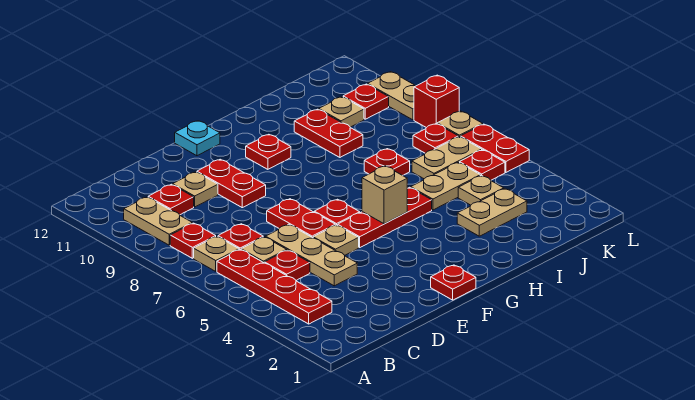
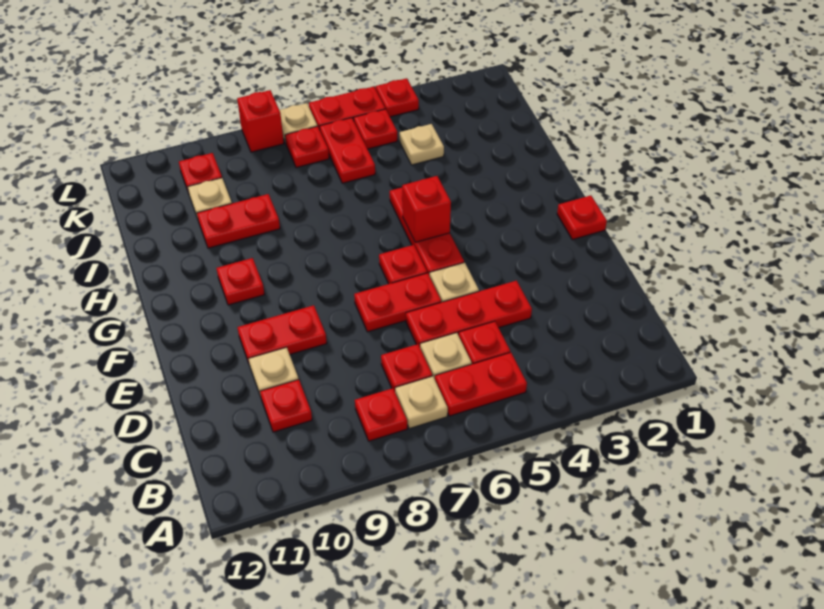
red 1x4 plate [217,250,332,324] -> red 1x2 plate [435,352,527,416]
tan 1x2 plate [124,197,192,245] -> none
tan 1x3 plate [266,224,357,286] -> red 1x3 plate [406,281,532,347]
cyan 1x1 plate [175,121,220,156] -> none
tan 1x1 brick [362,166,407,224] -> red 1x1 brick [402,176,451,242]
tan 1x2 plate [457,189,527,236] -> none
tan 1x2 plate [411,162,480,210] -> none
red 1x1 plate [364,149,410,176] -> red 1x1 plate moved to [376,78,419,117]
tan 1x2 plate [412,137,482,179] -> red 1x2 plate [320,118,375,183]
tan 1x2 plate [368,72,415,120] -> none

